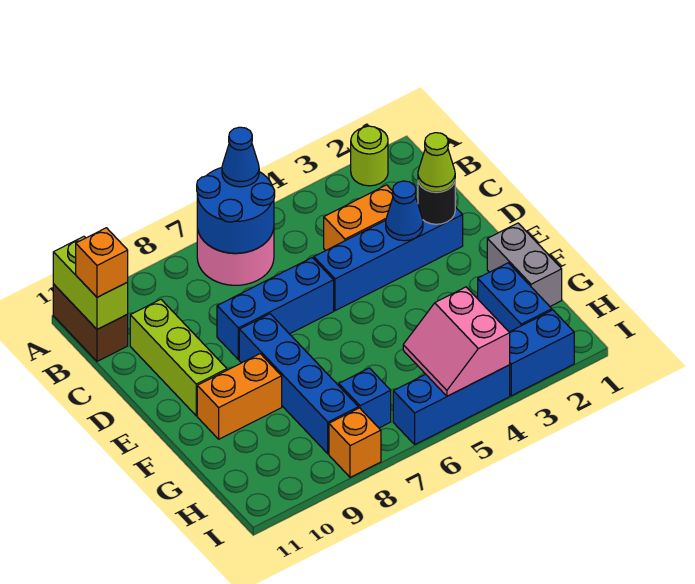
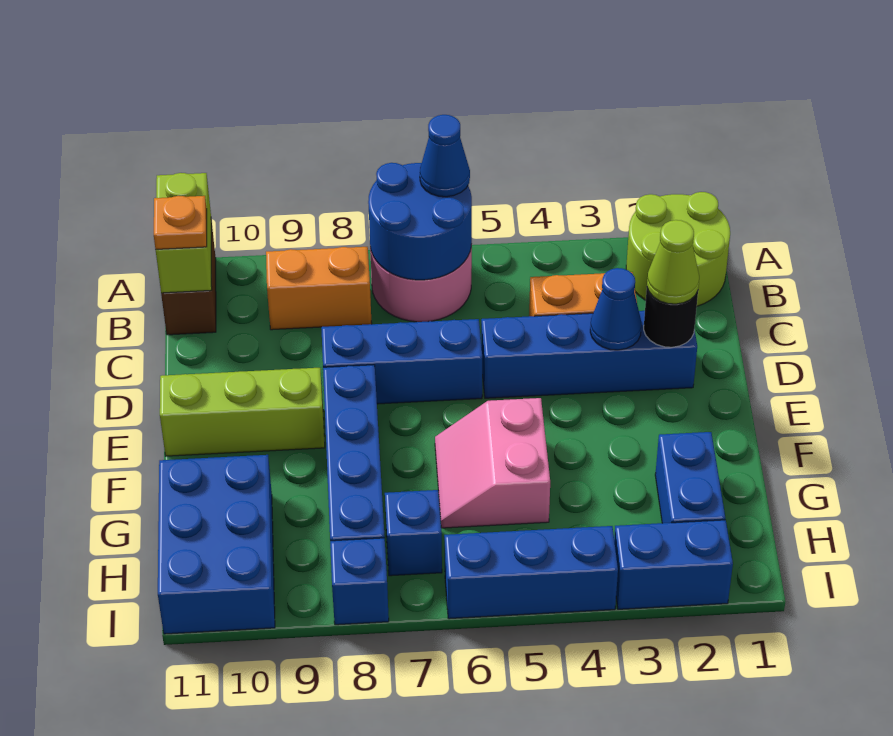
lime 1x1 round brick [351,126,388,186] -> lime 2x2 round brick [626,192,730,306]
orange 1x1 brick [76,228,128,297] -> orange 1x1 plate [154,196,207,249]
lime 1x3 brick [130,299,227,416] -> lime 1x3 brick turned to [160,368,325,456]
grey 1x2 brick [487,223,562,306] -> none
orange 1x2 brick [197,354,282,439] -> orange 1x2 brick moved to [266,247,372,330]
none -> blue 2x3 brick [158,455,275,634]
pink 2x2 slope [403,287,510,396] -> pink 2x2 slope moved to [435,398,550,528]
orange 1x1 brick [329,408,381,477] -> blue 1x1 brick [330,538,389,625]

